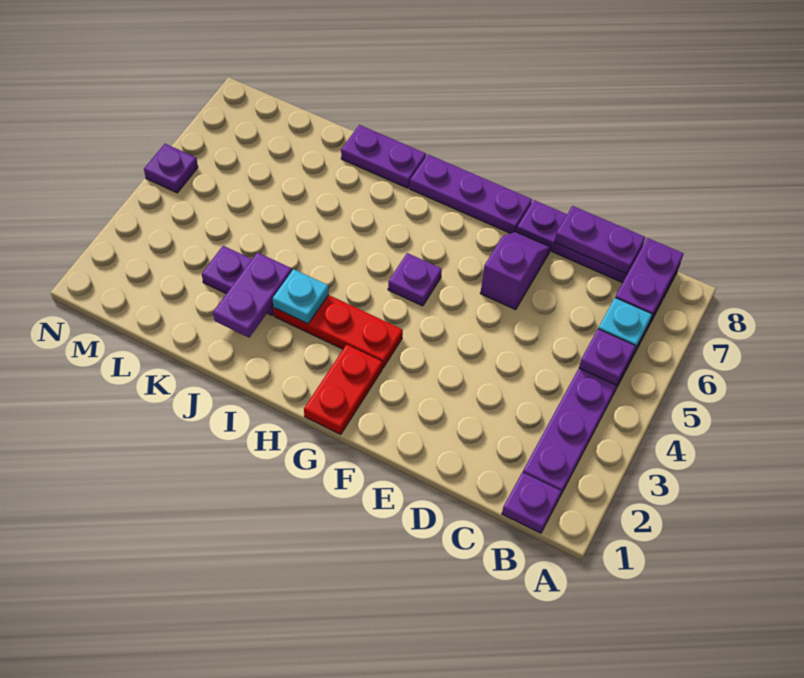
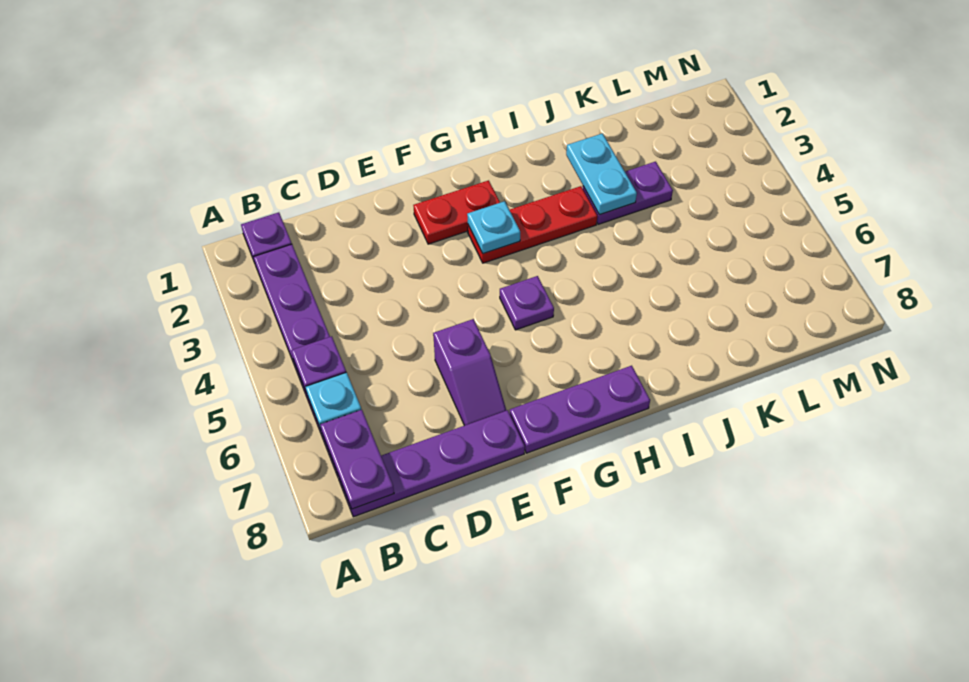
purple 1x2 plate [554,206,645,274] -> none
red 1x2 plate [304,344,382,434] -> red 1x2 plate turned to [413,180,500,244]
cyan 1x1 plate [273,269,329,324] -> cyan 1x1 plate moved to [467,201,520,254]
purple 1x2 plate [341,125,426,188] -> none
purple 1x2 plate [213,252,292,337] -> cyan 1x2 plate [566,133,637,215]
purple 1x1 plate [144,144,198,193] -> none

